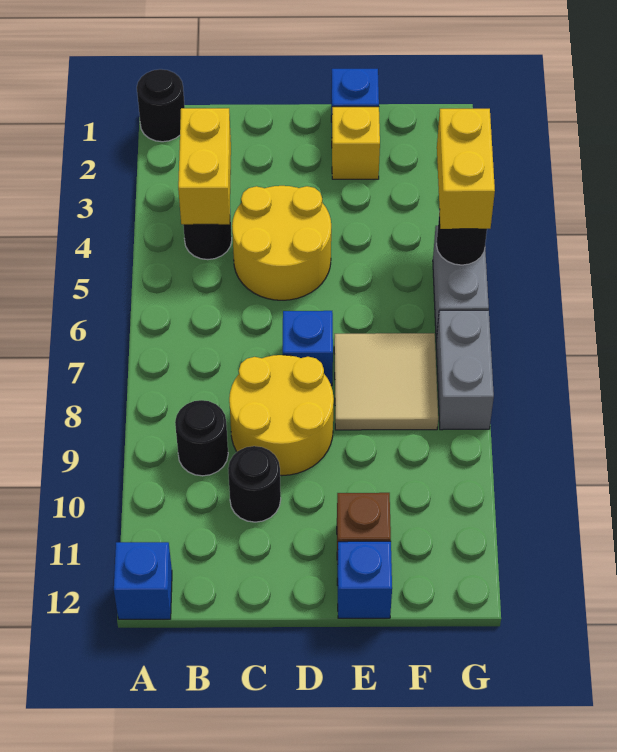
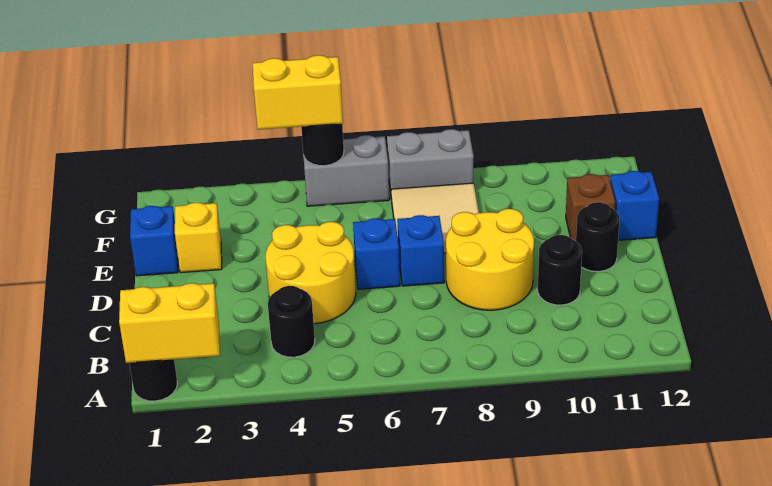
blue 1x1 brick [114,542,172,619] -> blue 1x1 brick moved to [353,218,400,289]
yellow 1x2 brick [178,108,231,224] -> yellow 1x2 brick moved to [119,283,220,363]
black 1x1 round brick [175,400,228,476] -> black 1x1 round brick moved to [576,202,619,272]

